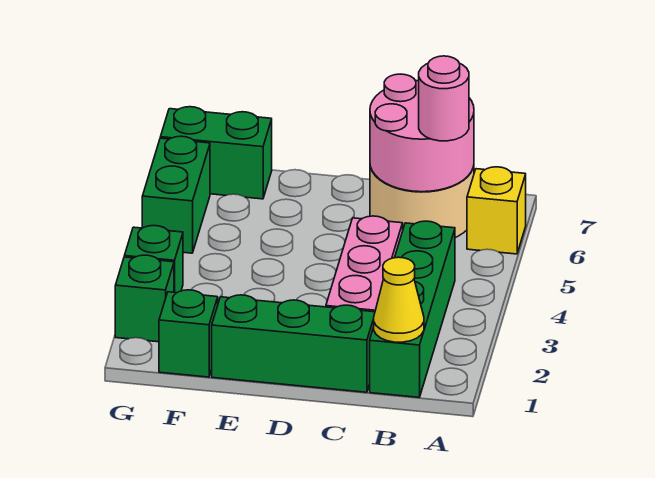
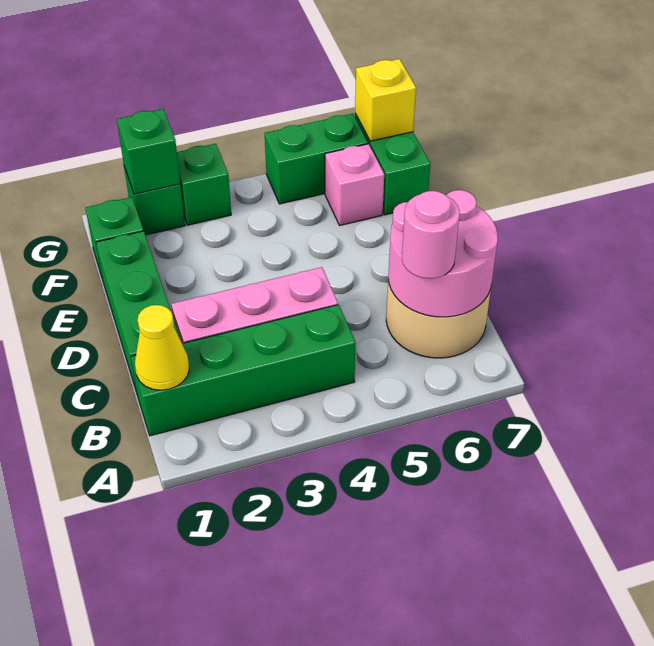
yellow 1x1 brick [467,167,526,254] -> yellow 1x1 brick moved to [355,59,416,141]
none -> pink 1x1 brick [325,144,384,225]
none -> green 1x1 brick [117,109,180,194]

